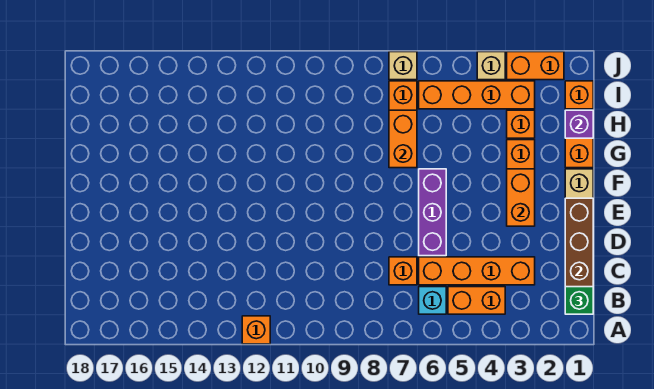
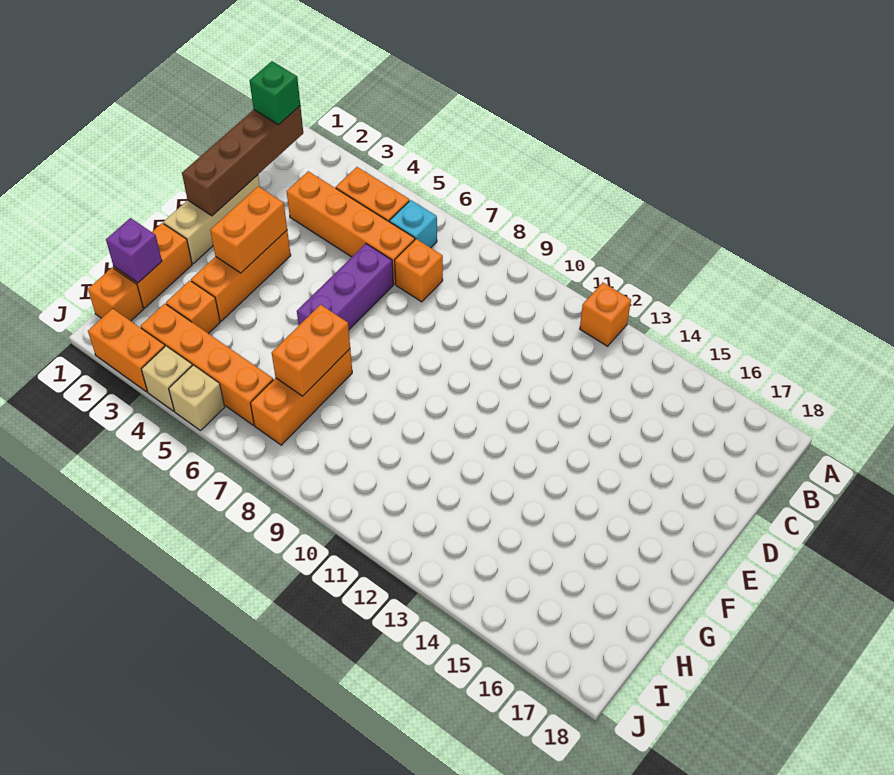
tan 1x1 brick [389,52,417,80] -> tan 1x1 brick moved to [169,365,225,431]

